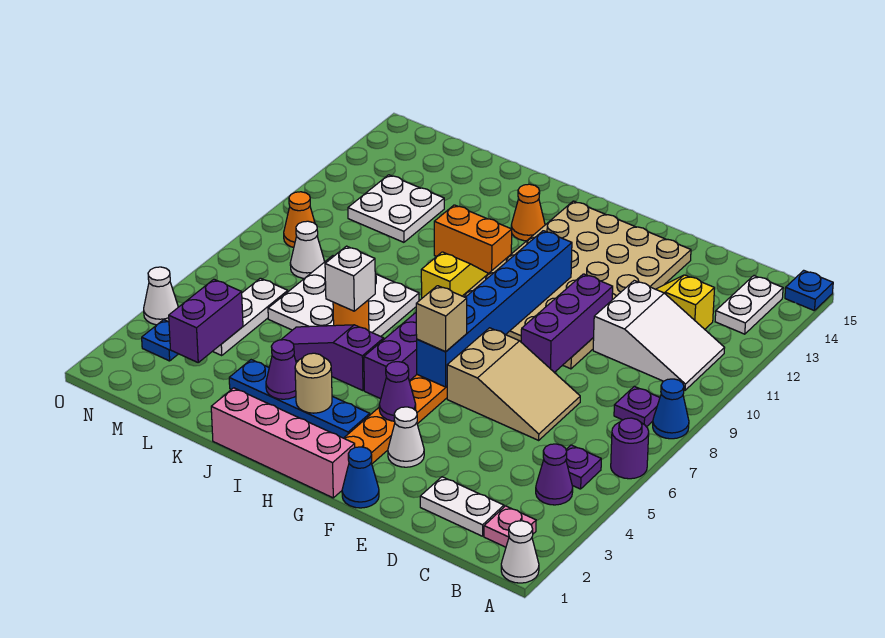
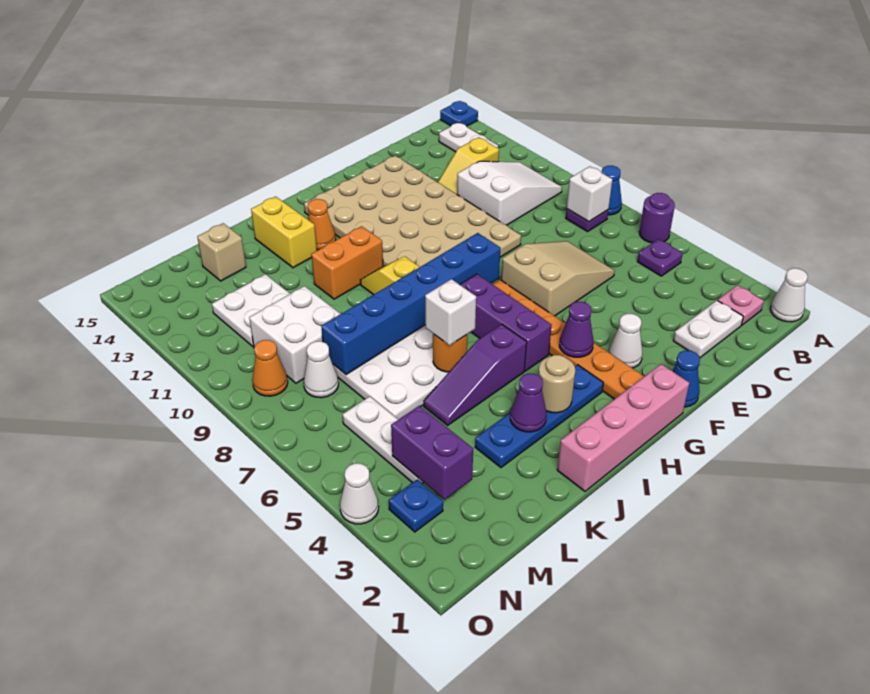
purple 1x1 cone [536,444,573,505] -> none
none -> white 1x1 brick [567,166,612,222]
purple 1x3 brick [521,274,613,373] -> none
blue 1x6 brick [417,231,572,387] -> blue 1x6 brick turned to [321,233,501,375]
tan 1x1 brick [416,286,467,351] -> tan 1x1 brick moved to [197,223,246,281]
none -> yellow 1x2 brick [251,197,317,268]
none -> white 2x2 brick [249,286,340,383]

